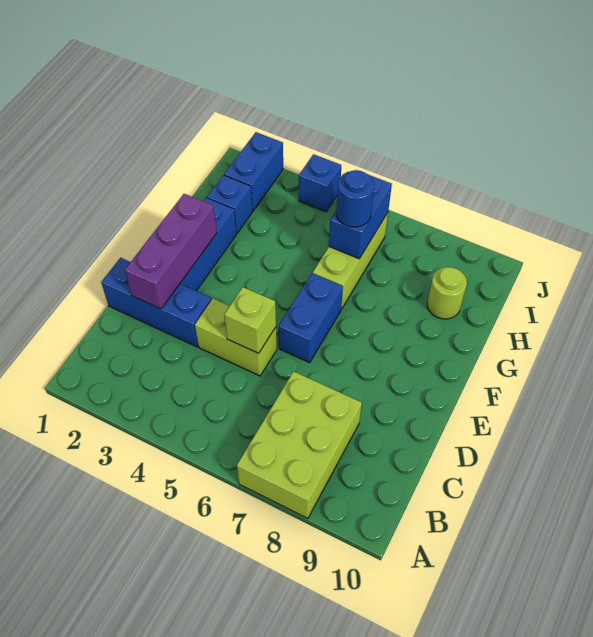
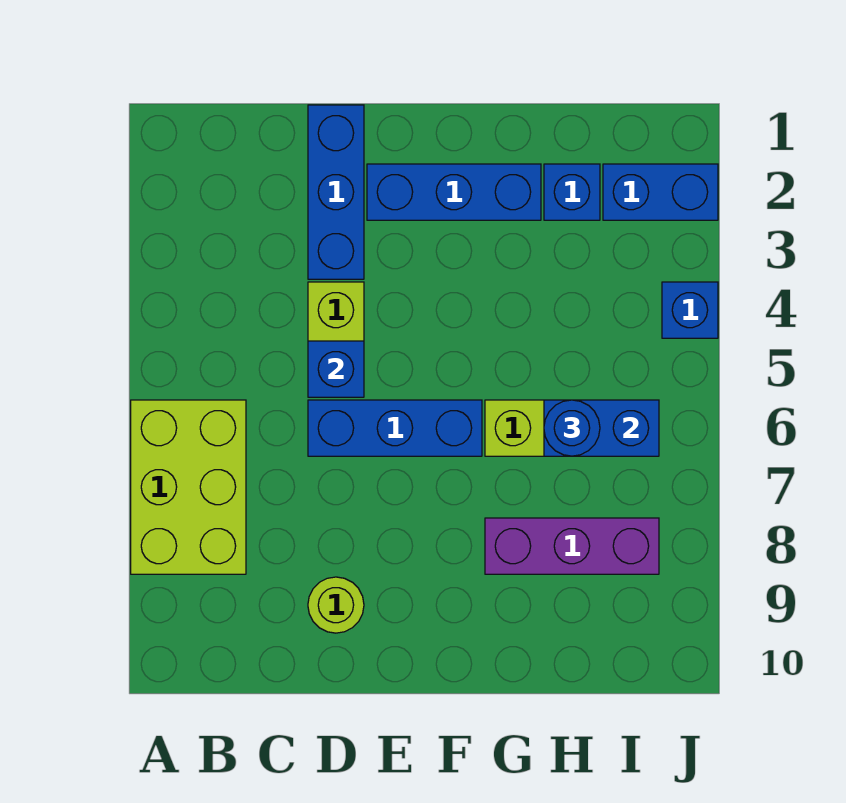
lime 2x3 brick [237,371,362,519] -> lime 2x3 brick turned to [131,400,246,574]
purple 1x3 brick [125,194,217,309] -> purple 1x3 brick moved to [485,518,659,574]
lime 1x1 brick [224,287,276,353] -> blue 1x1 brick [308,341,364,397]
blue 1x2 brick [279,273,343,363] -> blue 1x3 brick [308,400,482,456]
lime 1x1 round brick [427,267,467,319] -> lime 1x1 round brick moved to [308,577,364,633]

